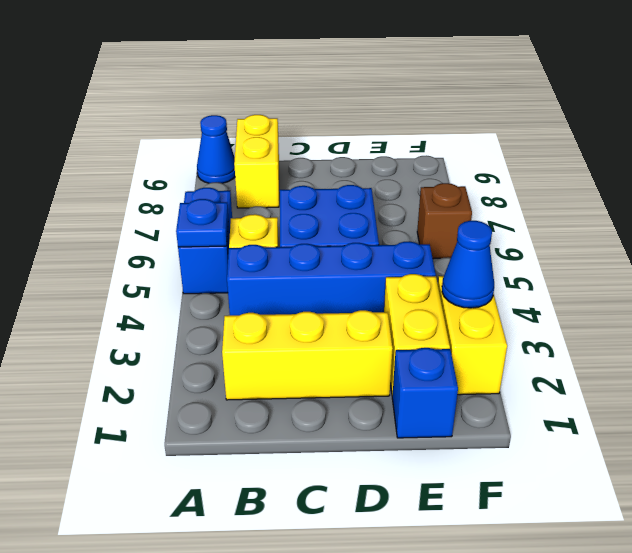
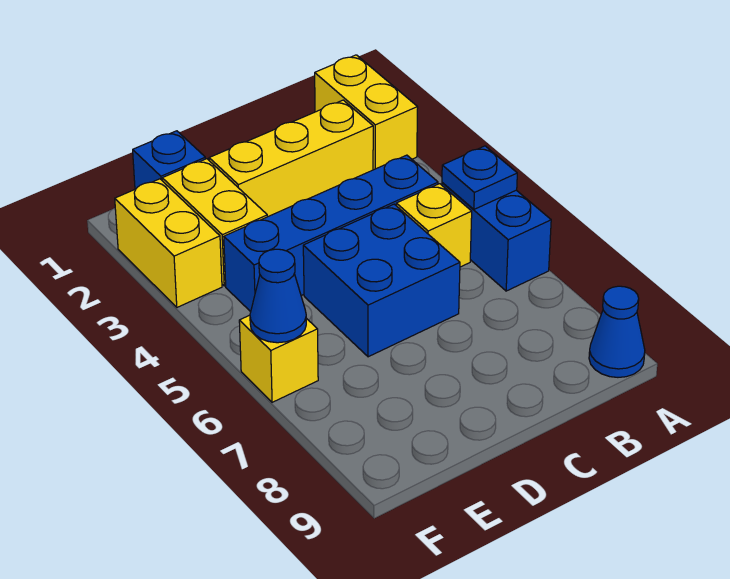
yellow 1x2 brick [234,115,279,208] -> yellow 1x2 brick moved to [315,55,418,170]
blue 1x1 cone [442,221,494,308] -> blue 1x1 cone moved to [250,249,306,343]
brown 1x1 brick [417,183,472,259] -> yellow 1x1 brick [239,315,318,402]

